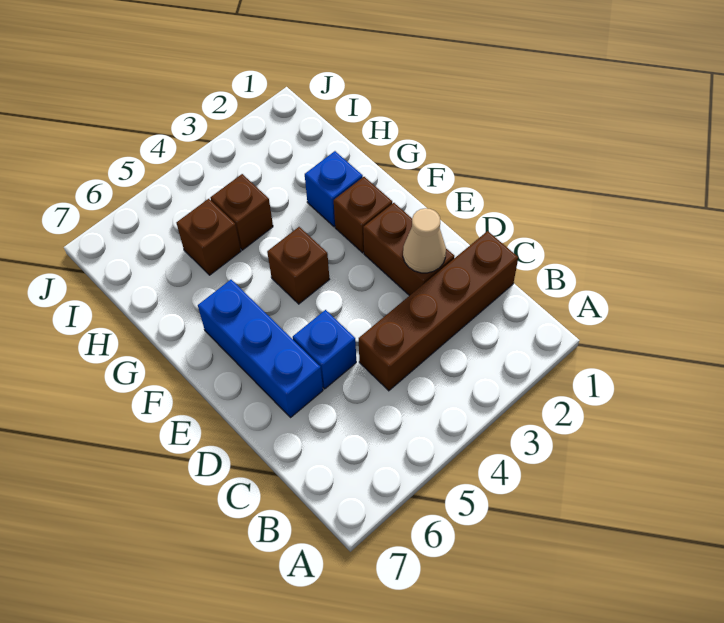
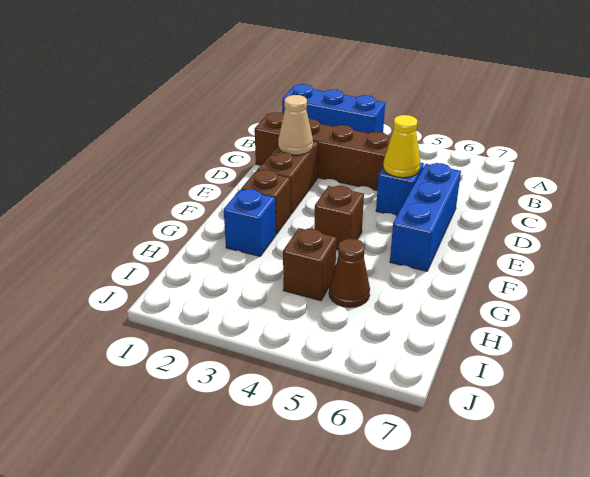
none -> blue 1x3 brick [282,84,385,133]
none -> yellow 1x1 cone [383,115,420,178]
brown 1x1 brick [176,199,241,275] -> brown 1x1 cone [329,238,370,307]

